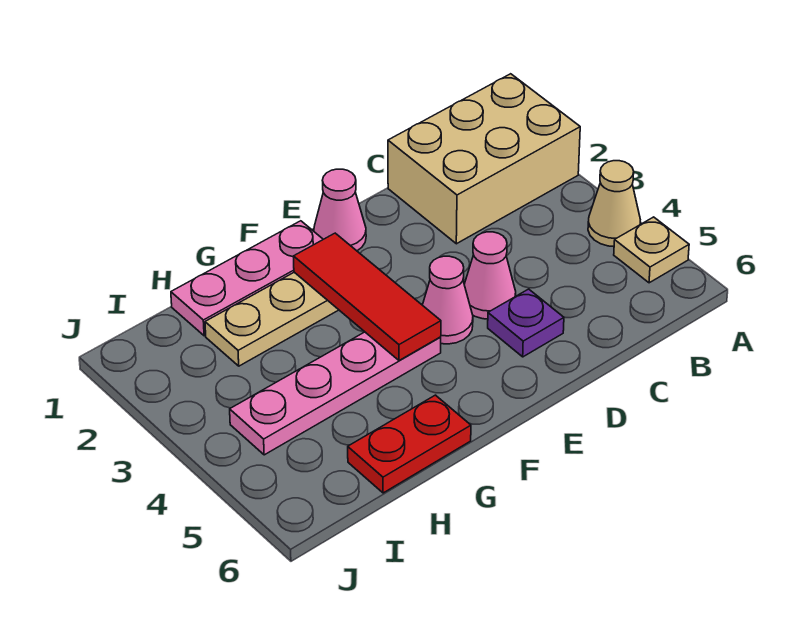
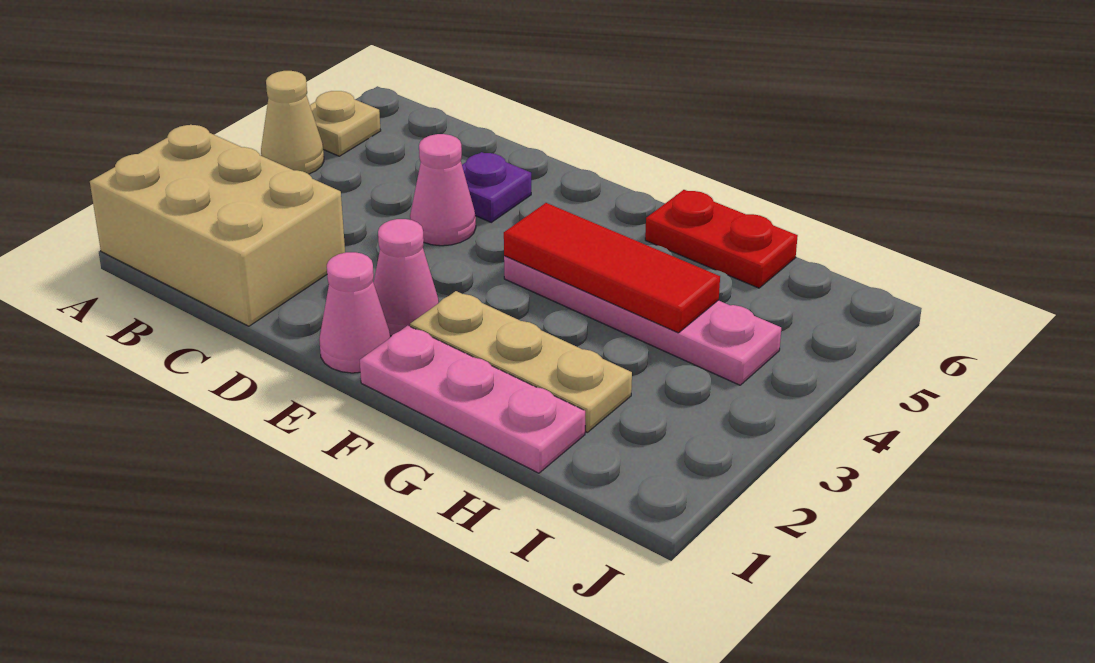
pink 1x1 cone [423,256,473,344] -> pink 1x1 cone moved to [374,219,439,336]
red 1x3 tile [294,233,441,360] -> red 1x3 tile turned to [504,203,720,333]

